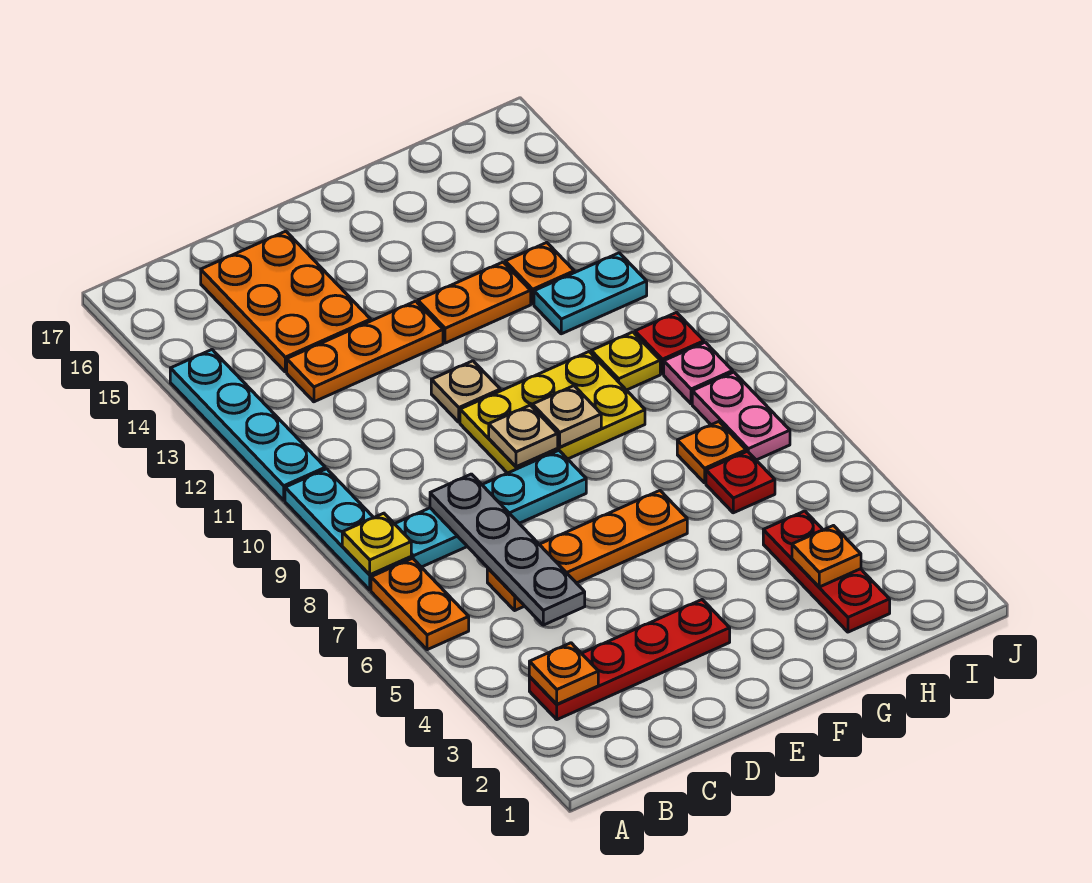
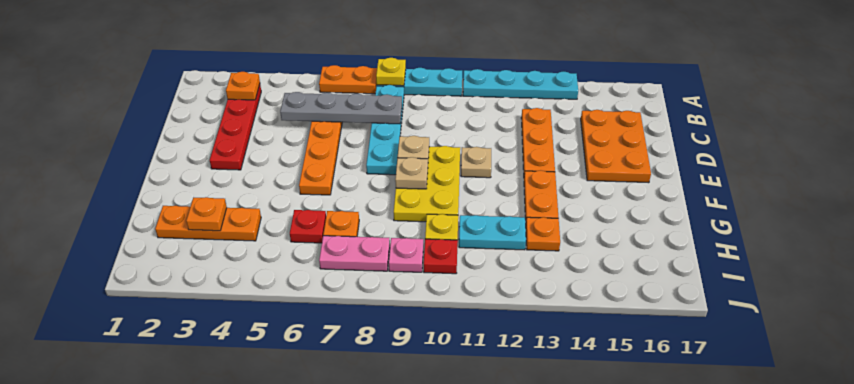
orange 2x3 plate [201,231,371,372] -> orange 2x3 plate turned to [581,110,651,183]
red 1x3 plate [763,511,890,632] -> orange 1x3 plate [155,206,261,241]
cyan 1x2 plate [534,253,647,334] -> cyan 1x2 plate turned to [459,215,526,250]

